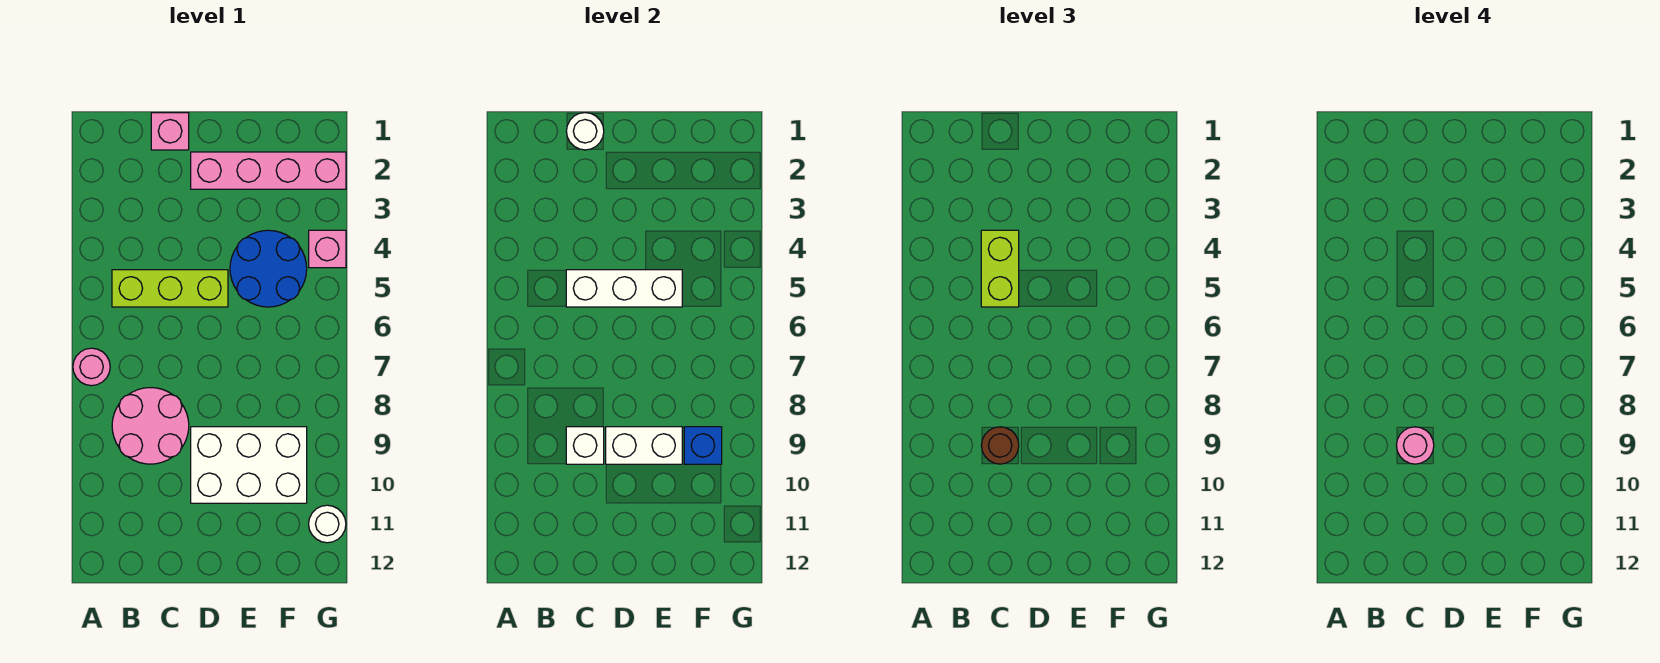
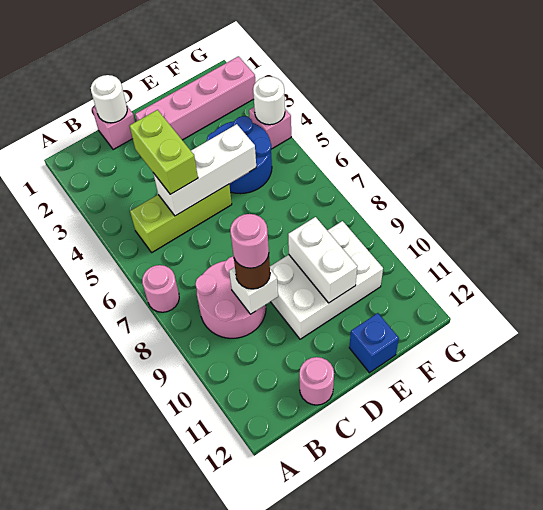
none -> pink 1x1 round brick [299,357,334,405]
white 1x2 brick [606,427,682,464] -> white 1x2 brick turned to [288,217,357,303]
blue 1x1 brick [684,427,722,464] -> blue 1x1 brick moved to [349,313,399,373]
white 1x1 round brick [309,505,346,543] -> white 1x1 round brick moved to [253,77,285,125]

